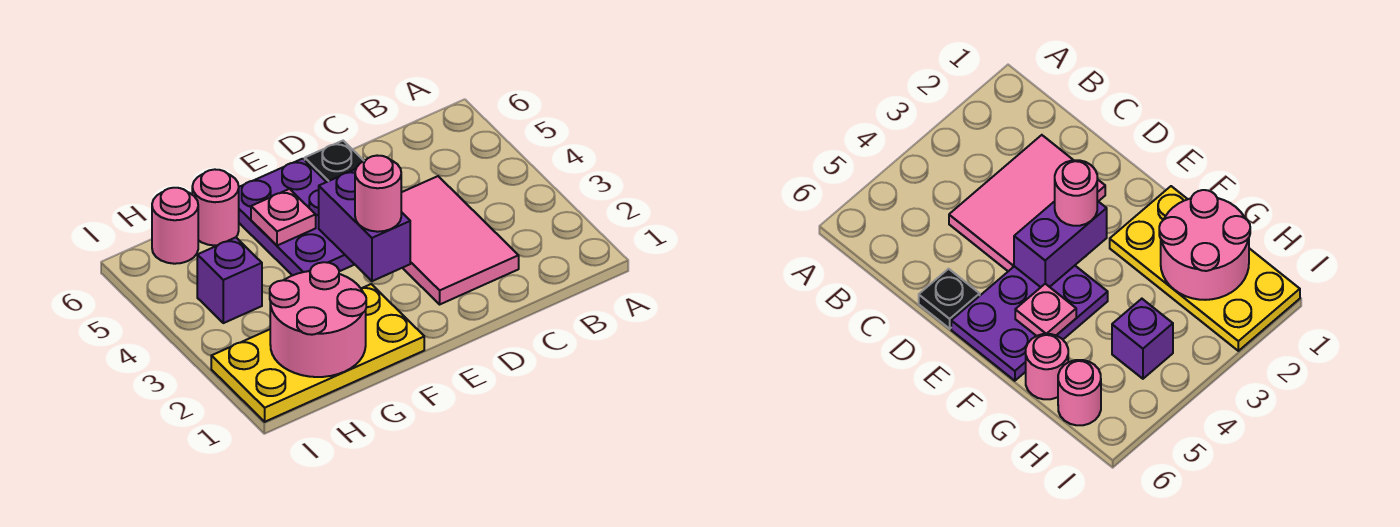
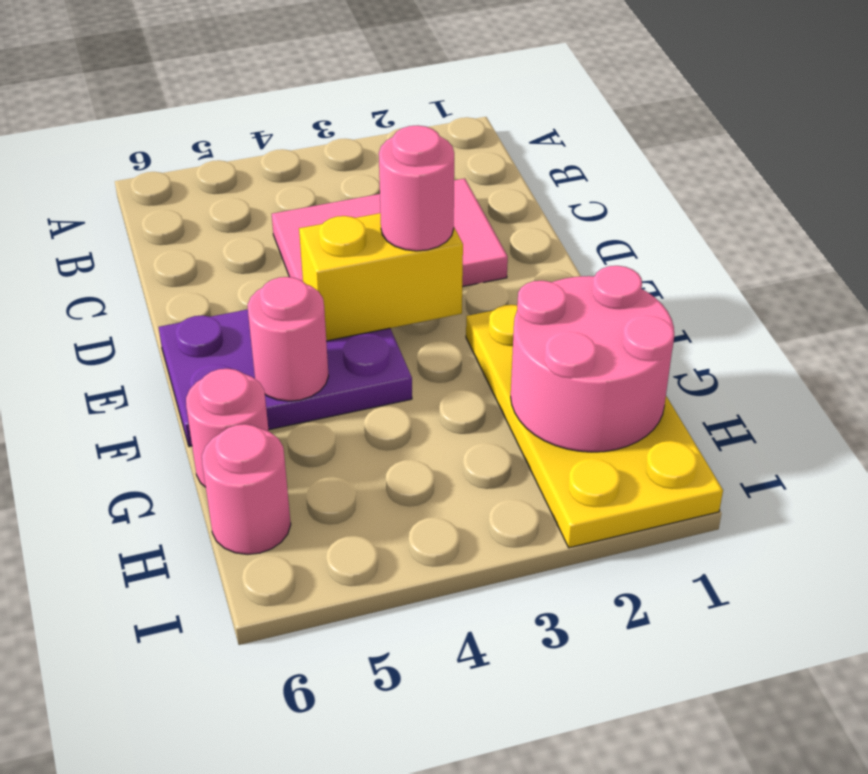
black 1x1 plate [305,141,364,182] -> none
purple 1x2 brick [319,169,410,281] -> yellow 1x2 brick [299,213,463,341]
pink 1x1 plate [251,189,316,246] -> pink 1x1 round brick [247,277,329,401]
purple 1x1 brick [197,237,262,323] -> none

